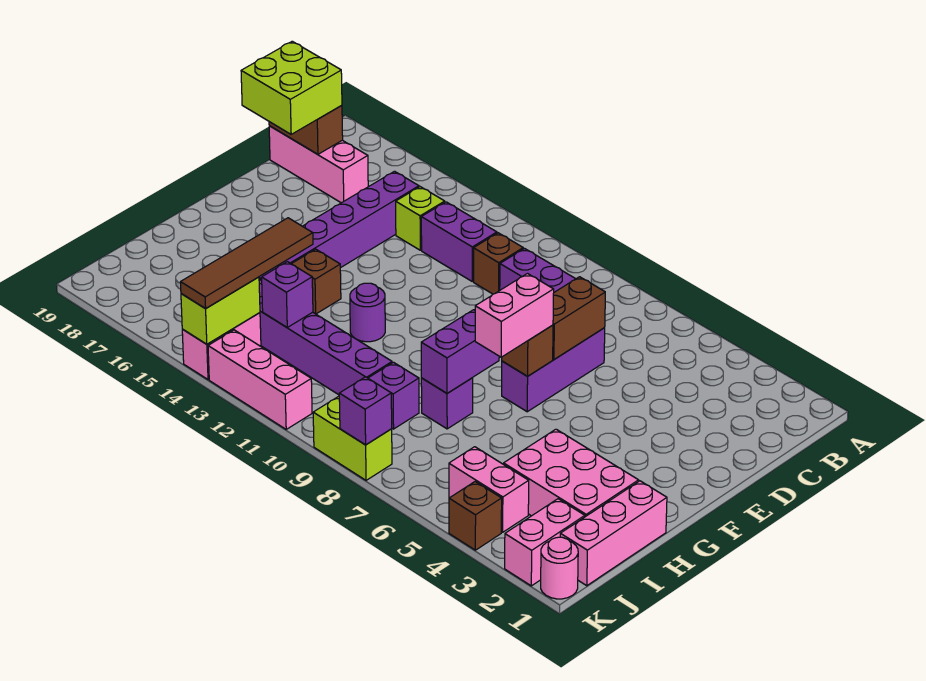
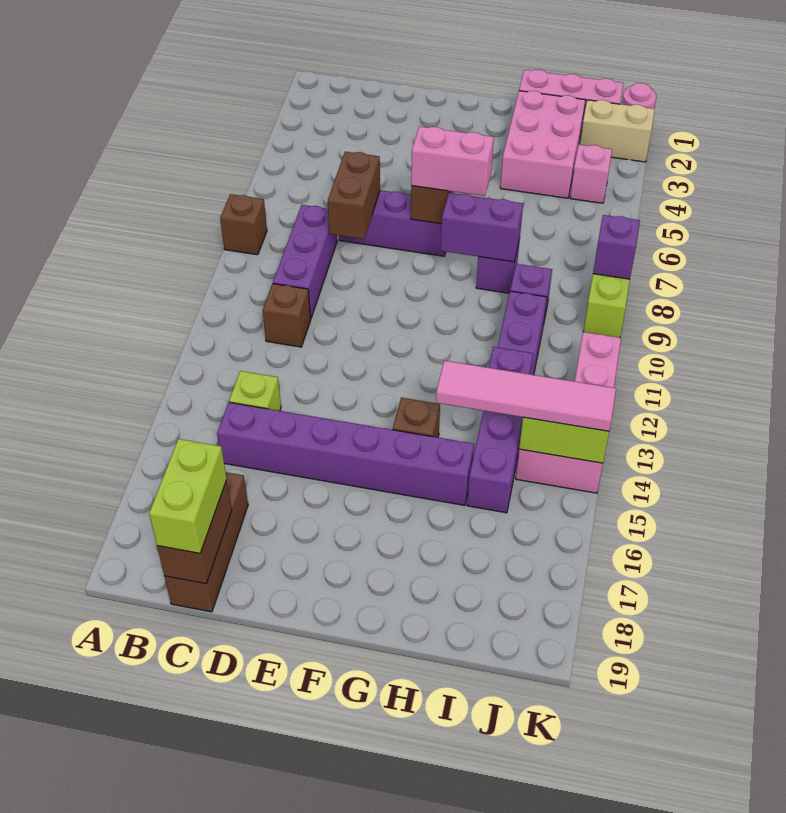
purple 1x2 brick [421,202,497,281] -> none
pink 1x3 brick [269,126,368,203] -> brown 1x3 brick [164,472,248,612]
lime 2x2 brick [241,41,342,134] -> lime 1x2 brick [149,439,227,553]
brown 1x2 brick [553,277,605,359] -> brown 1x2 brick turned to [328,152,380,239]
purple 1x1 round brick [350,283,385,342] -> none
brown 1x4 tile [180,218,313,309] -> pink 1x4 tile [436,361,616,431]
pink 1x2 brick [505,499,585,586] -> tan 1x2 brick [580,100,655,162]
pink 1x2 brick [449,447,529,532] -> pink 1x1 brick [570,145,612,203]
brown 1x1 brick [449,482,502,550] -> brown 1x1 brick moved to [220,194,267,255]

